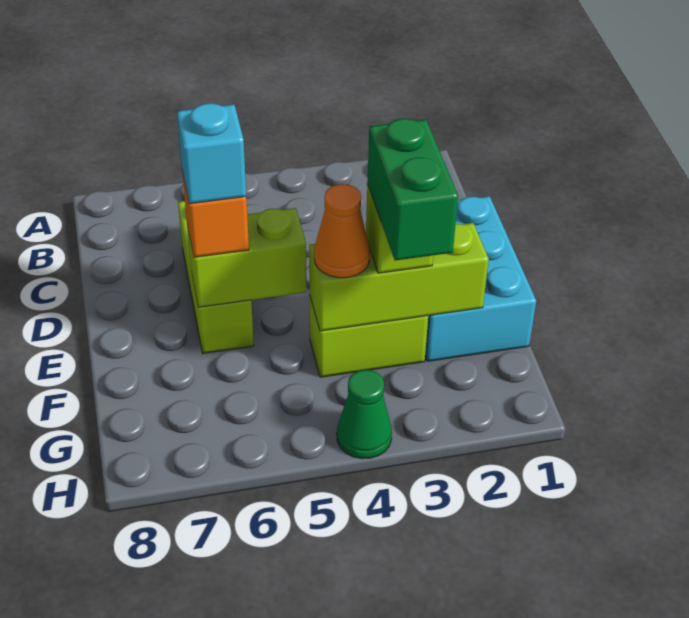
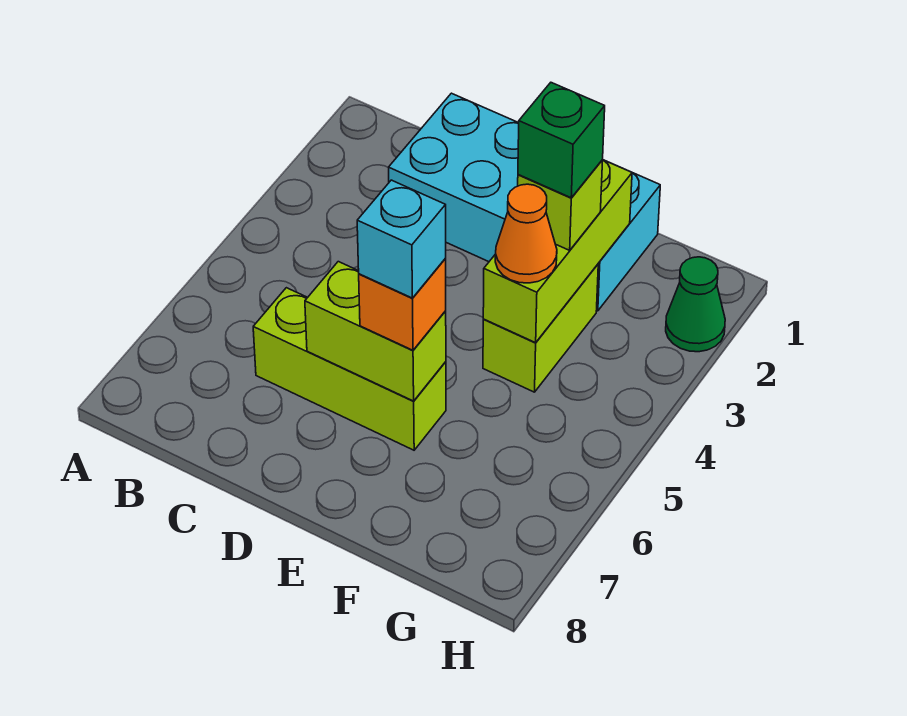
cyan 2x3 brick [425,196,536,361] -> cyan 2x4 brick [389,93,660,311]
lime 1x2 brick [187,208,306,307] -> lime 1x2 brick turned to [305,262,446,401]
green 1x2 brick [367,119,458,261] -> green 1x1 brick [518,83,605,198]
green 1x1 cone [337,370,392,459] -> green 1x1 cone moved to [666,257,725,352]

